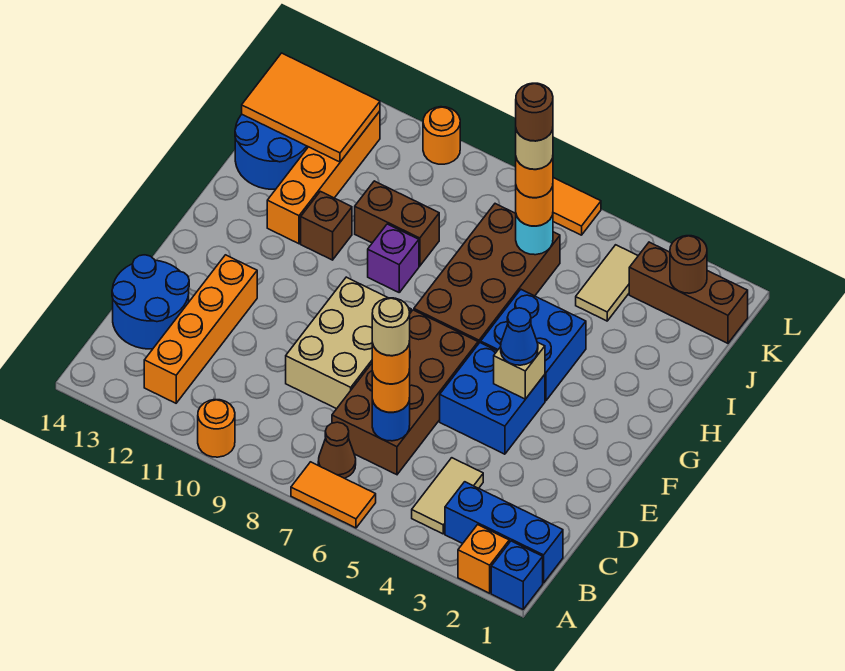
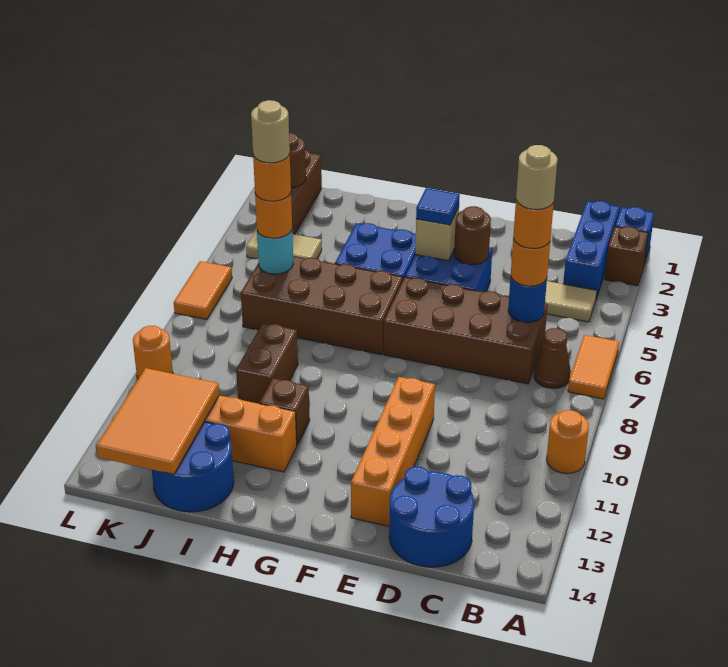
orange 1x1 brick [458,525,509,593] -> brown 1x1 brick [605,227,648,286]
orange 1x4 brick [144,255,257,403] -> orange 1x4 brick turned to [351,377,435,526]
tan 2x3 brick [286,277,411,409] -> none
blue 1x1 cone [501,308,538,365] -> blue 1x1 tile [416,188,460,225]
purple 1x1 brick [368,224,419,292] -> none
brown 1x1 round brick [516,83,553,141] -> brown 1x1 round brick moved to [454,206,491,265]

